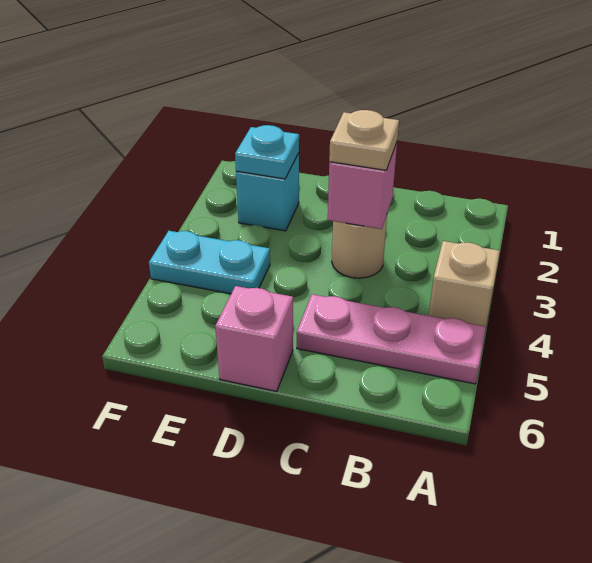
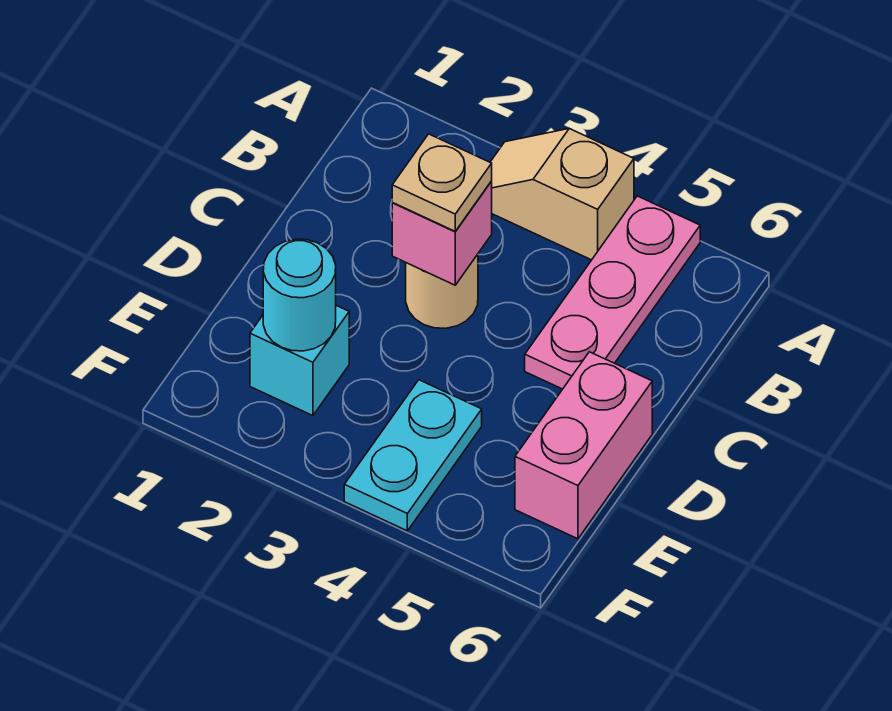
pink 1x1 brick [215,286,293,391] -> pink 1x2 brick [515,352,652,539]
cyan 1x1 plate [235,125,299,179] -> cyan 1x1 round brick [263,239,336,351]

